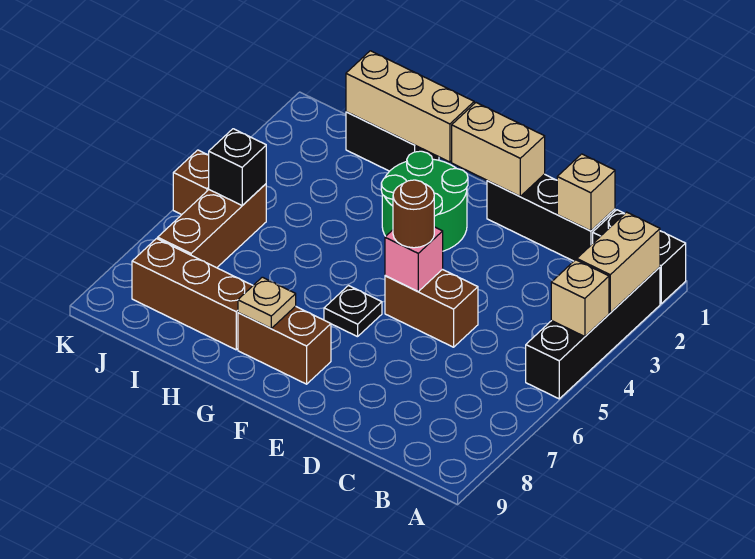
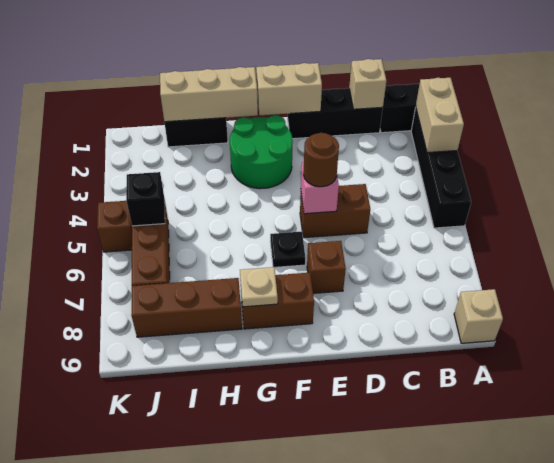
tan 1x1 brick [551,260,609,337] -> tan 1x1 brick moved to [454,289,503,343]
none -> brown 1x1 brick [307,241,346,293]

